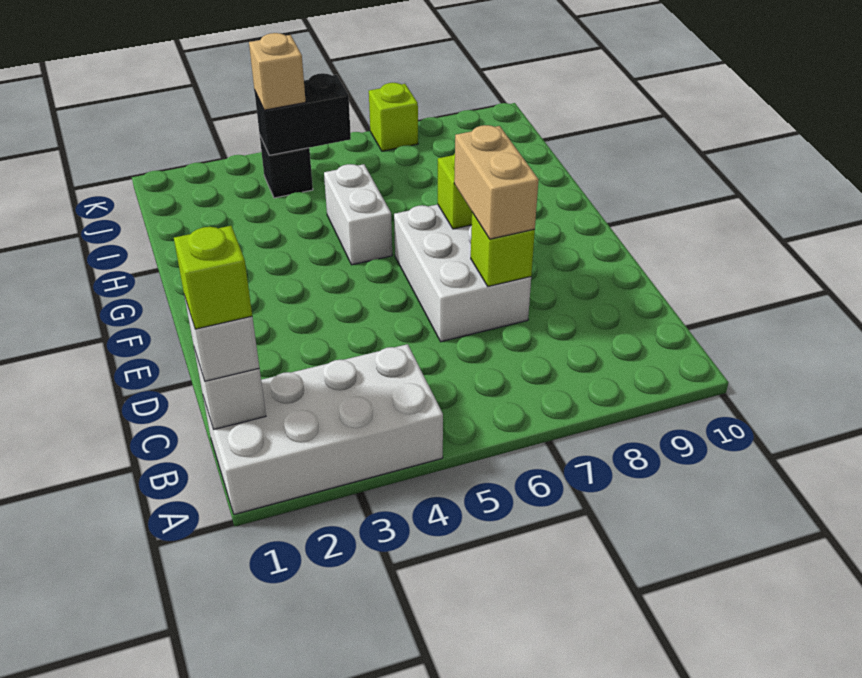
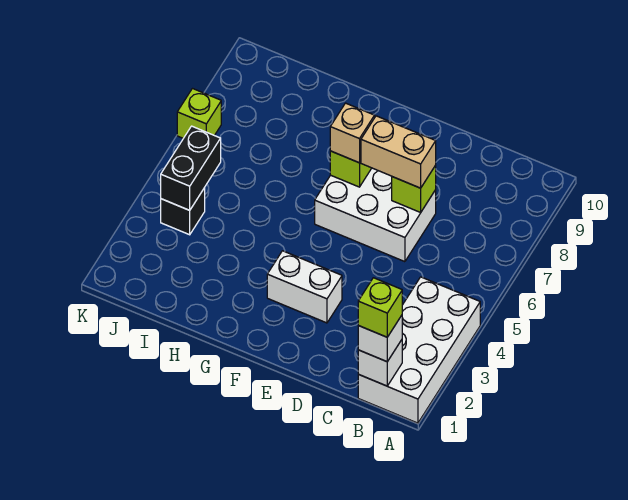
white 1x2 brick [324,164,392,265] -> white 1x2 brick moved to [267,251,342,323]
tan 1x1 brick [249,33,306,110] -> tan 1x1 brick moved to [330,103,375,163]

